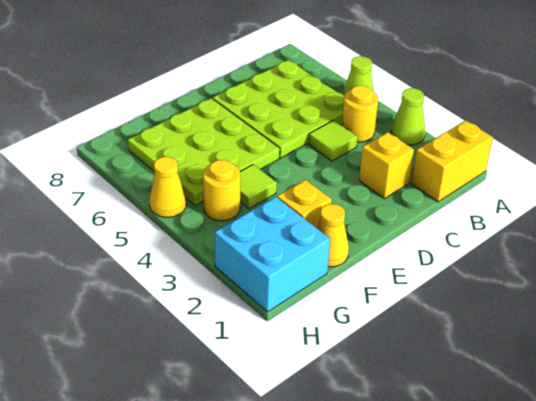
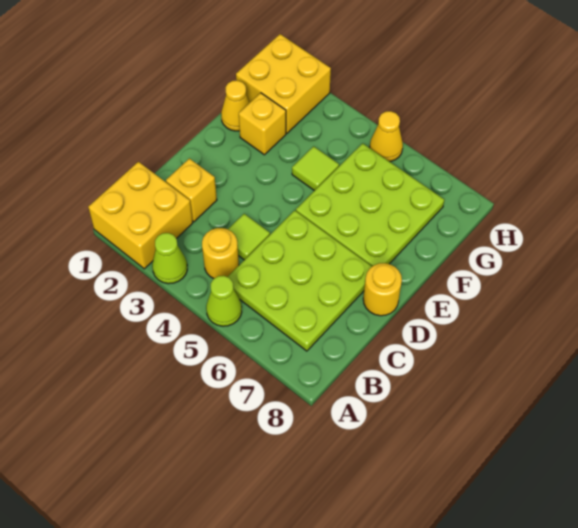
yellow 1x2 brick [412,120,493,202] -> yellow 2x2 brick [88,162,193,269]
cyan 2x2 brick [215,197,330,312] -> yellow 2x2 brick [236,34,331,133]
yellow 1x1 round brick [203,160,240,221] -> yellow 1x1 round brick moved to [363,263,402,316]

